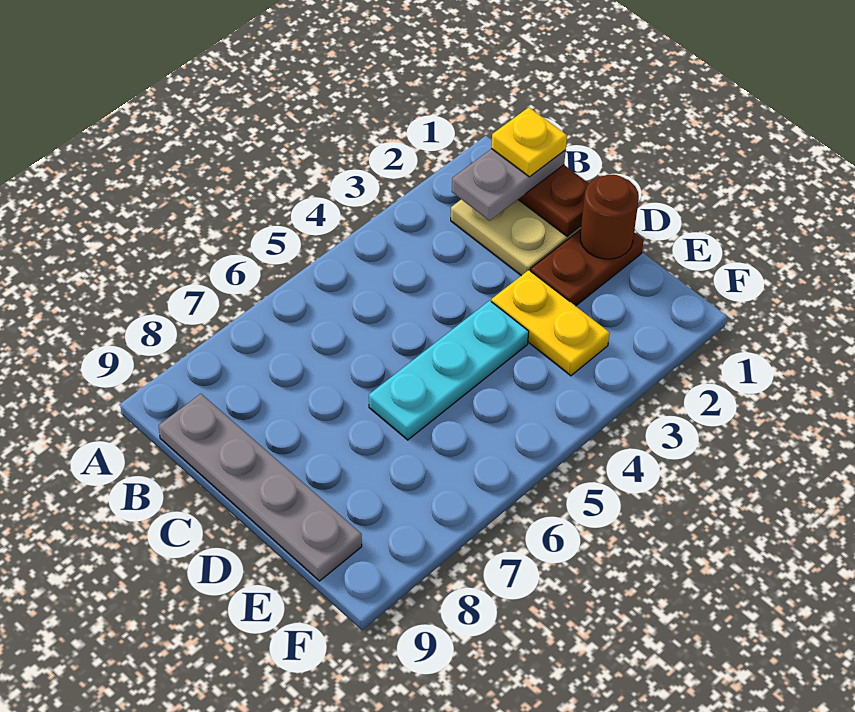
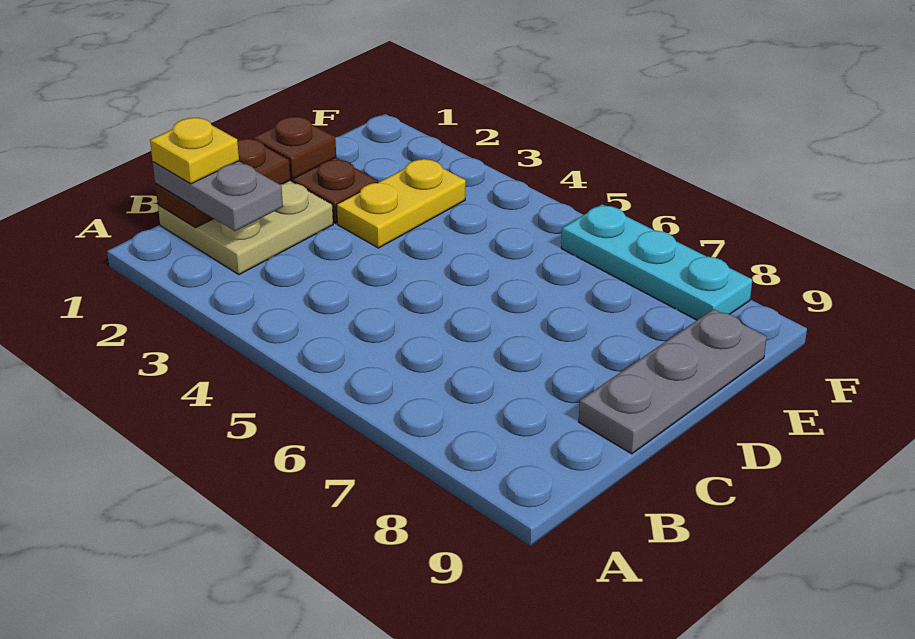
grey 1x4 plate [159,394,362,581] -> grey 1x3 plate [579,309,767,454]
brown 1x1 round brick [580,175,639,259] -> brown 1x1 plate [253,117,336,179]
cyan 1x3 plate [369,300,529,440] -> cyan 1x3 plate moved to [561,204,752,320]

